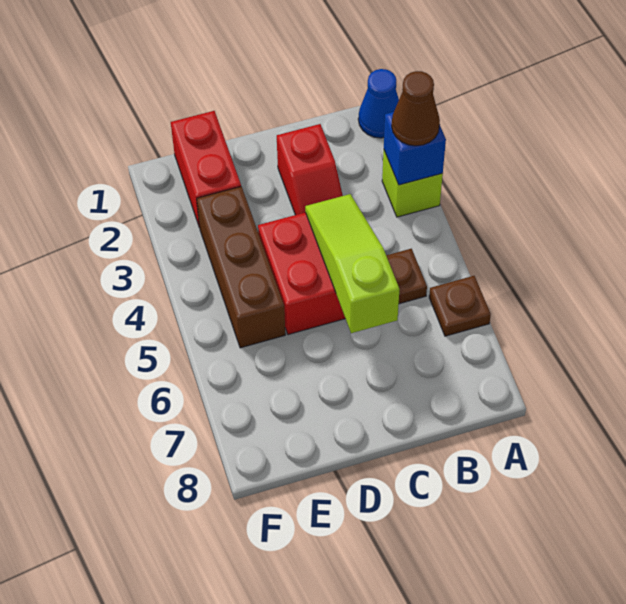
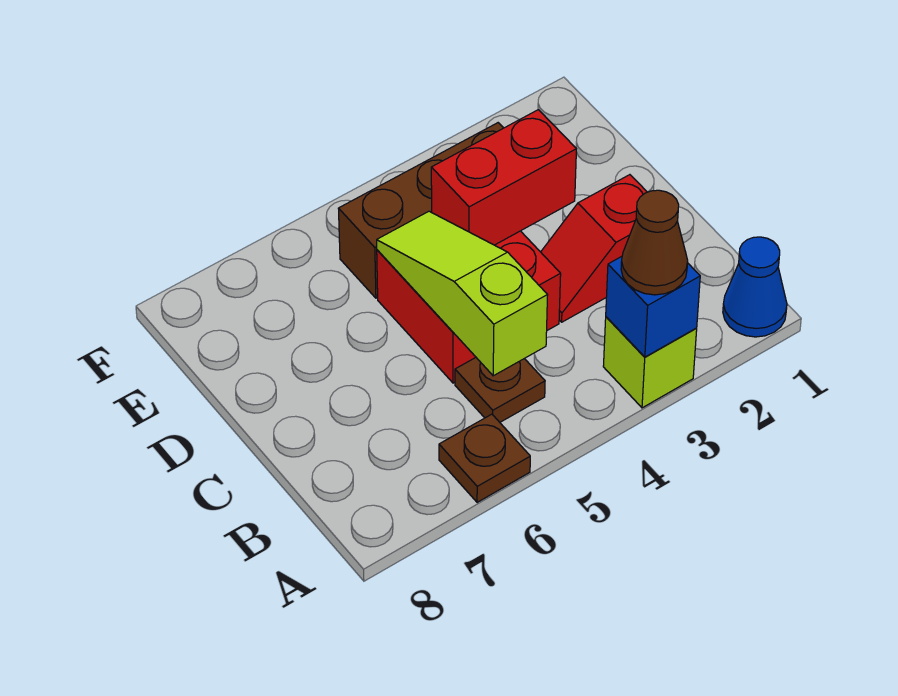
lime 1x3 slope [305,194,400,333] -> lime 1x3 slope turned to [377,211,548,376]
red 1x2 brick [171,111,241,228] -> red 1x2 brick moved to [431,110,576,245]

